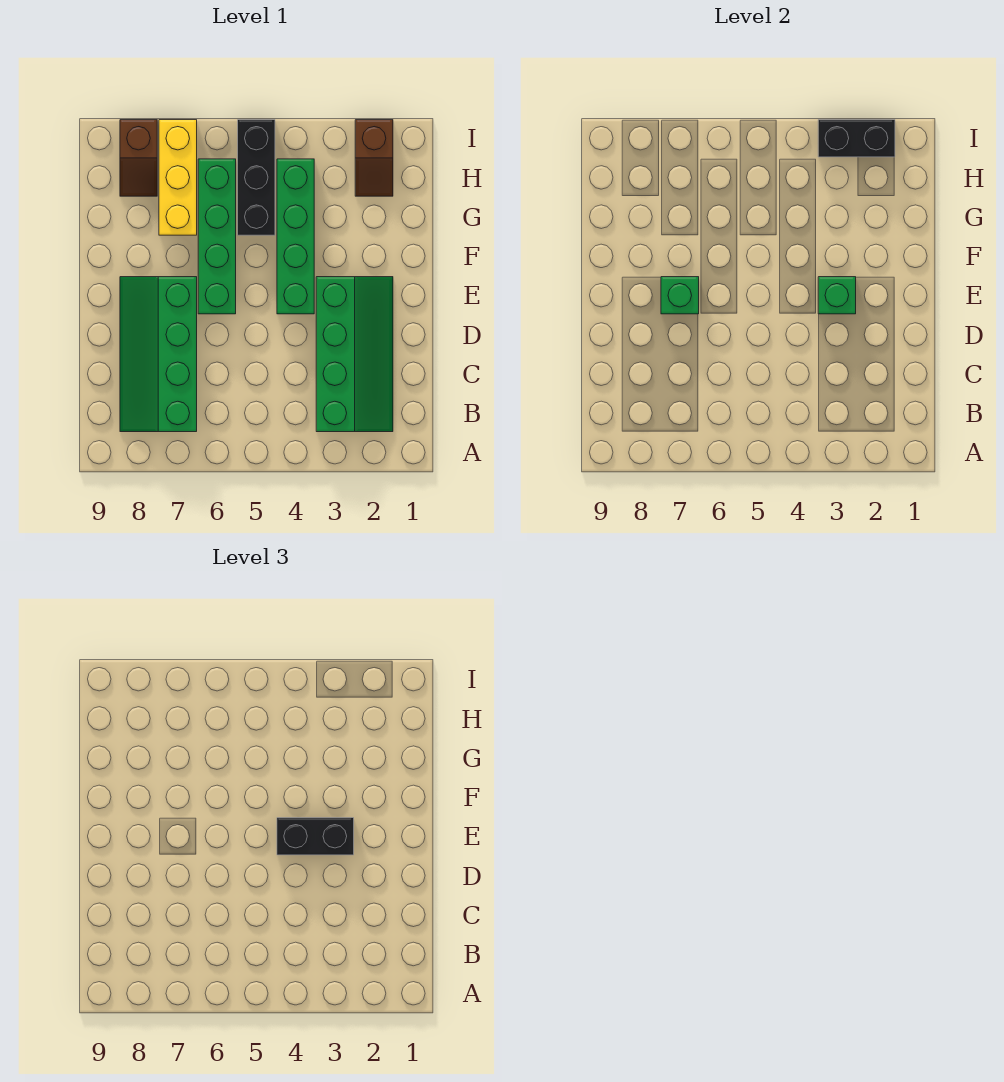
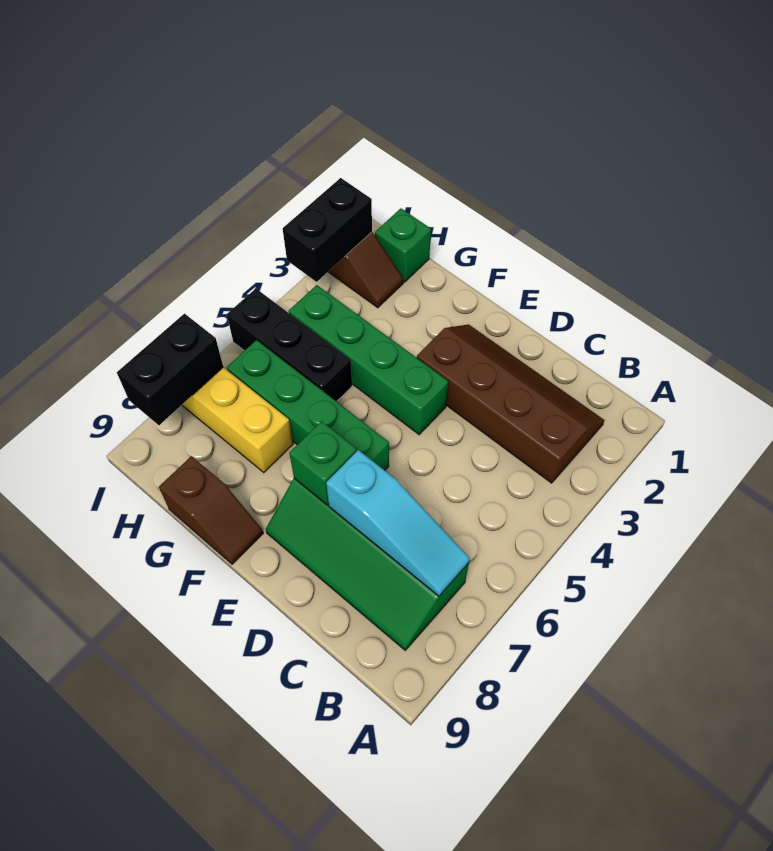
green 2x4 slope [316,277,393,432] -> brown 2x4 slope [417,324,604,483]
none -> cyan 1x3 slope [326,450,470,596]
green 1x1 brick [818,277,856,314] -> green 1x1 brick moved to [375,209,431,282]
black 1x2 brick [277,818,354,855] -> black 1x2 brick moved to [117,314,223,425]
brown 1x2 slope [120,120,157,196] -> brown 1x2 slope moved to [159,456,263,564]

